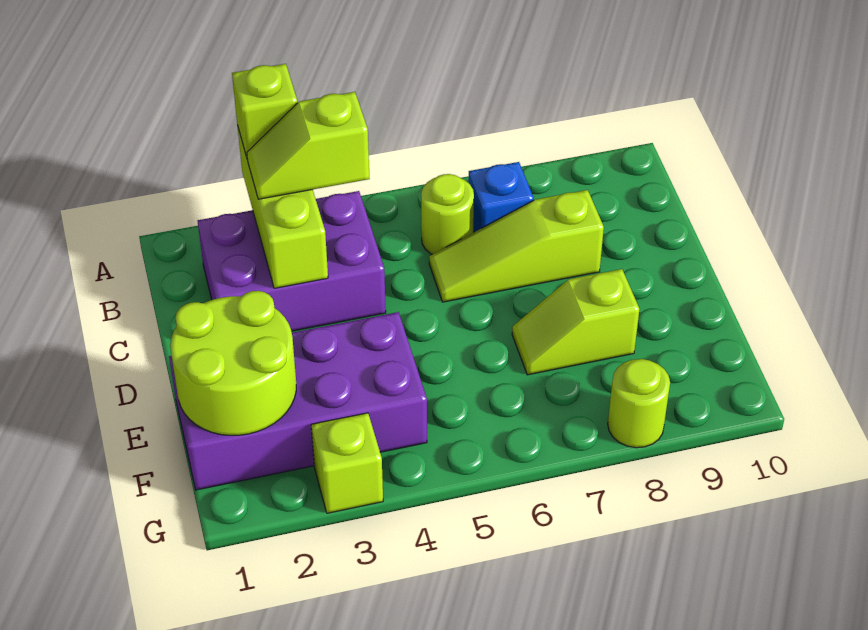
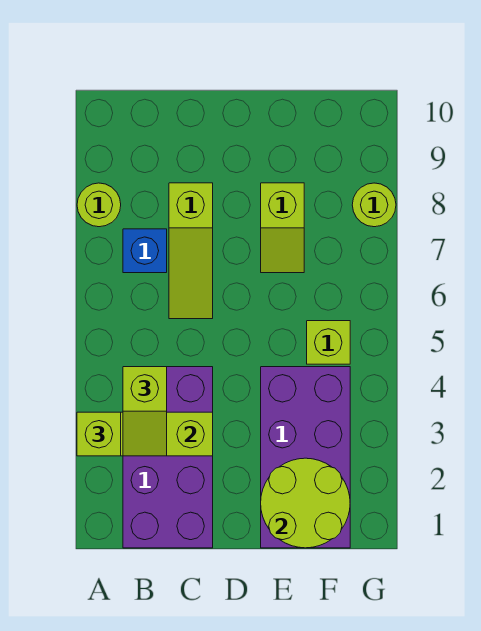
purple 2x3 brick [198,191,386,331] -> purple 2x4 brick [123,367,213,548]
lime 1x1 round brick [421,174,474,255] -> lime 1x1 round brick moved to [77,183,121,227]
lime 1x1 brick [311,413,383,513] -> lime 1x1 brick moved to [307,321,350,364]

